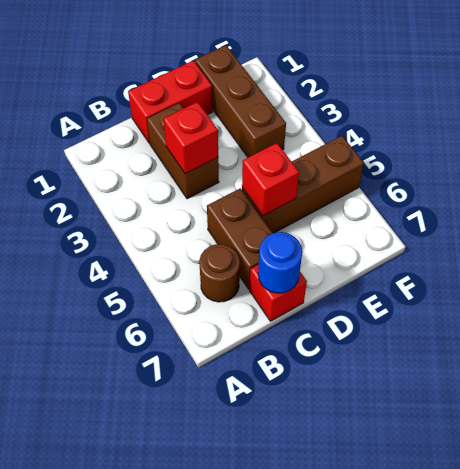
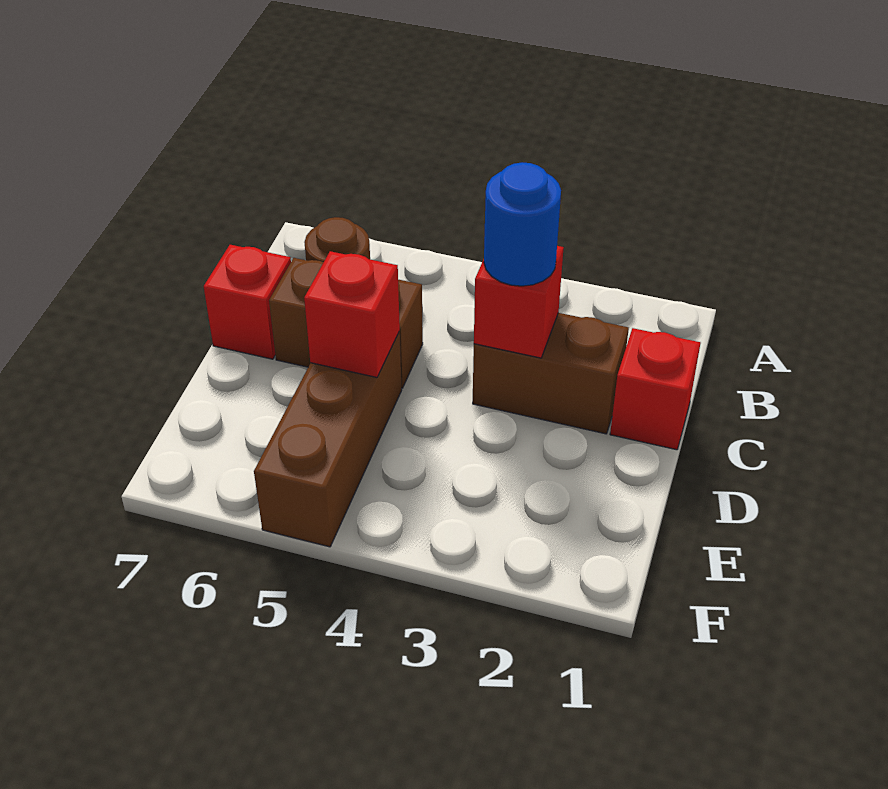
red 1x2 brick [128,60,213,143] -> red 1x1 brick [610,328,700,450]
blue 1x1 round brick [258,232,302,293] -> blue 1x1 round brick moved to [484,162,561,286]
brown 1x3 brick [195,45,286,157] -> none

